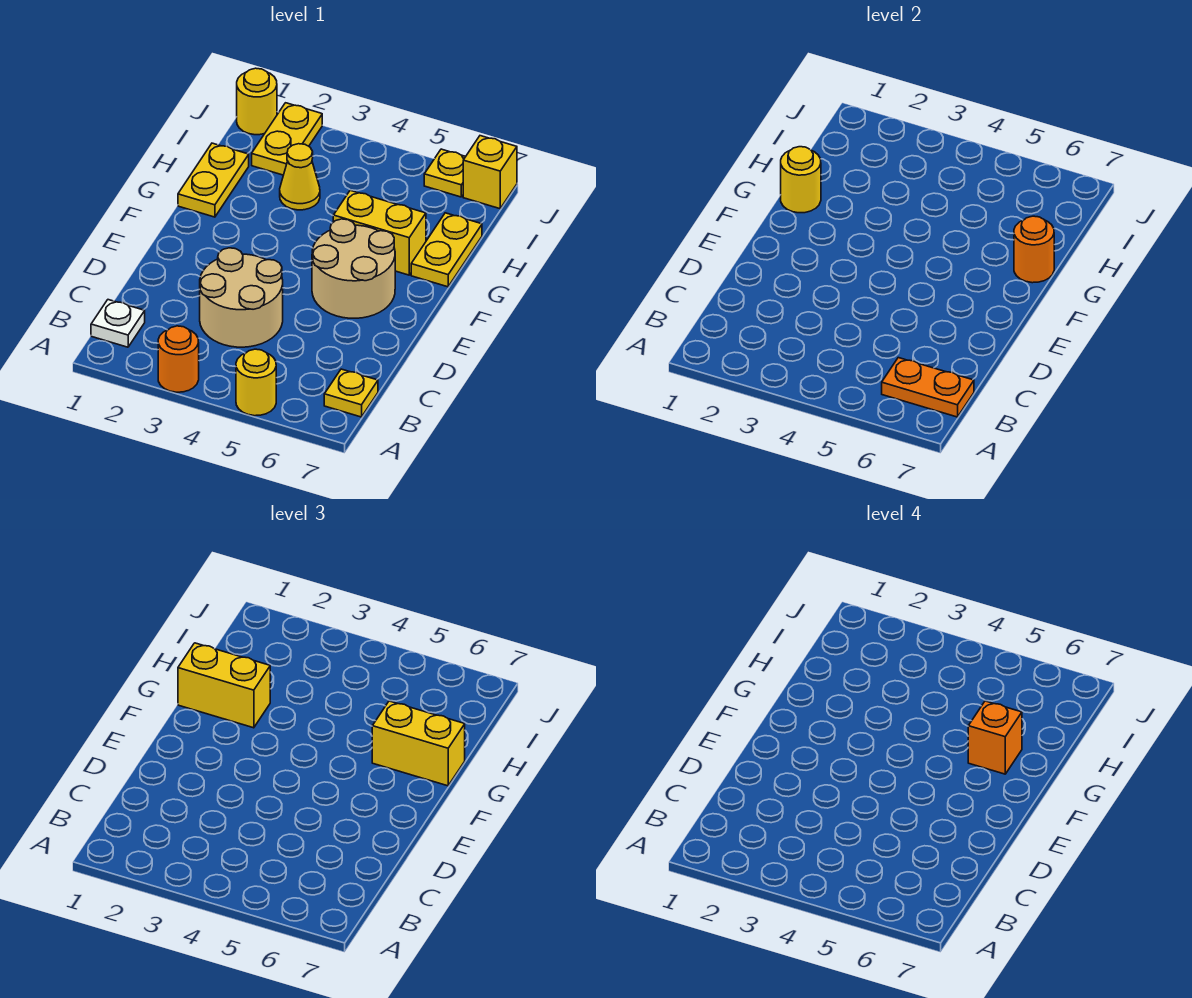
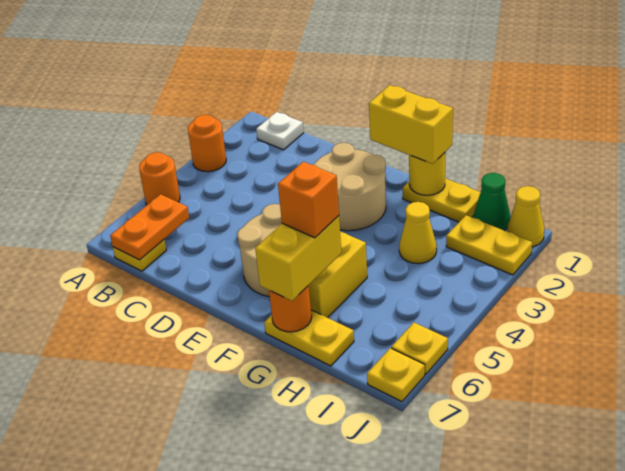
yellow 1x1 round brick [236,349,276,416] -> orange 1x1 round brick [139,152,180,205]
tan 2x2 round brick [200,248,283,347] -> tan 2x2 round brick moved to [314,143,386,231]
yellow 1x2 brick [178,643,270,728] -> yellow 1x2 brick turned to [369,85,453,164]
none -> green 1x1 cone [474,173,510,231]
yellow 1x1 round brick [237,68,277,135] -> yellow 1x1 cone [507,186,544,247]
yellow 1x1 brick [463,136,517,209] -> yellow 1x1 plate [367,348,425,402]

